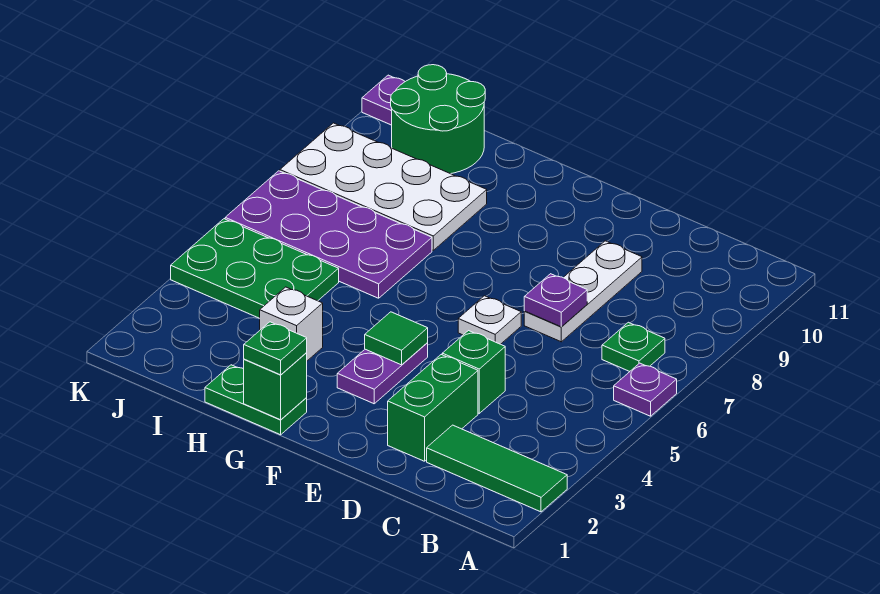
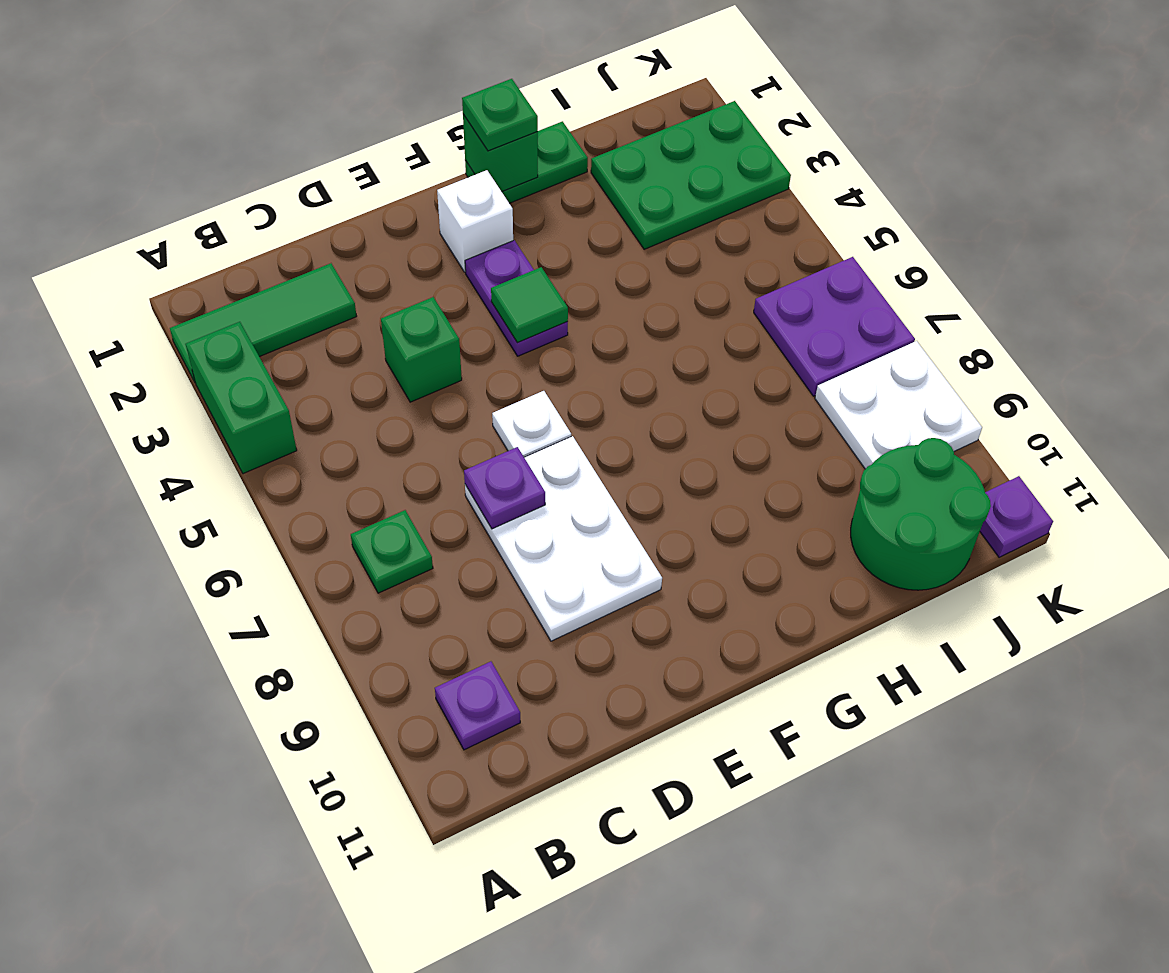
purple 1x1 plate [614,363,677,416] -> purple 1x1 plate moved to [435,662,520,750]
green 1x2 brick [388,355,478,461] -> green 1x2 brick moved to [186,322,297,474]
white 1x3 plate [524,241,642,342] -> white 2x3 plate [465,436,662,641]
white 1x1 brick [260,287,323,361] -> white 1x1 brick moved to [437,170,513,272]
purple 2x4 plate [225,171,432,298] -> purple 2x2 plate [754,257,915,396]
white 2x4 plate [280,123,487,250] -> white 2x2 plate [815,341,982,469]
green 2x3 plate [171,219,339,318] -> green 2x3 plate moved to [591,101,791,249]

